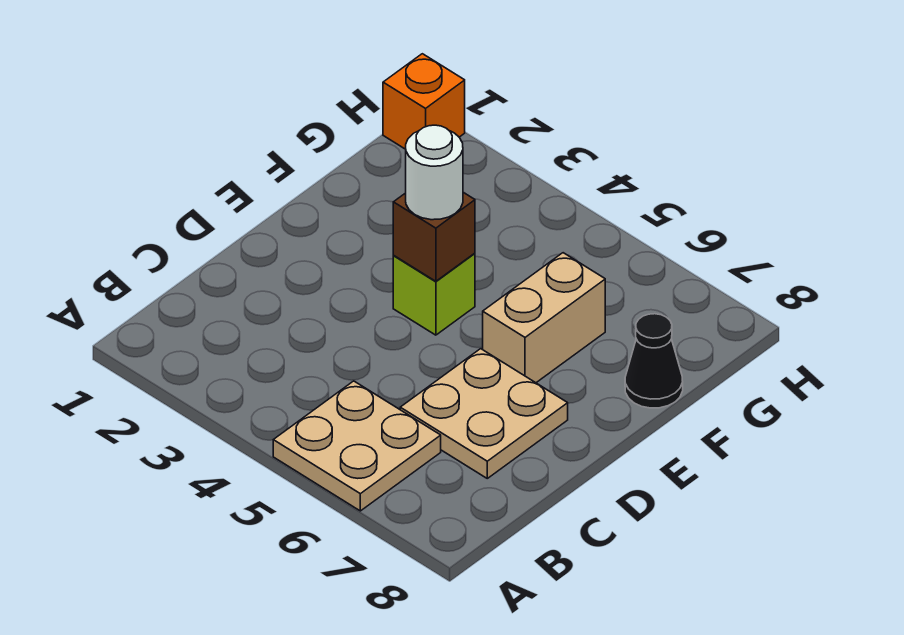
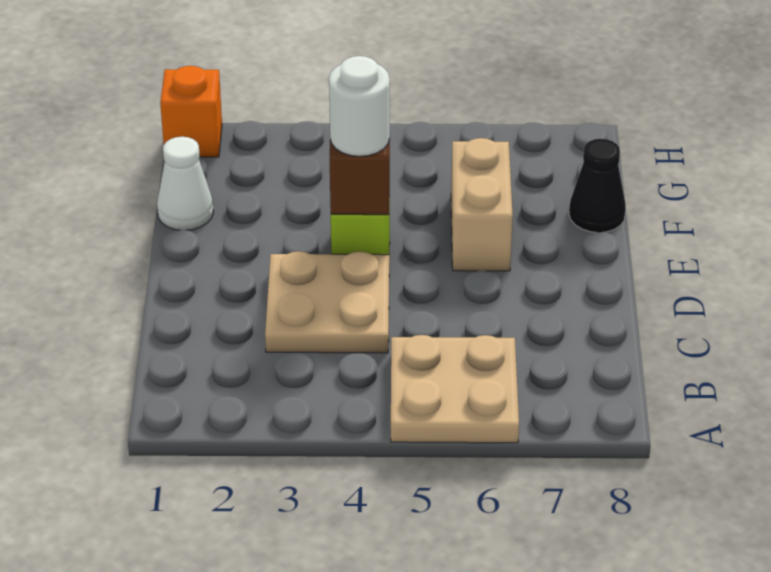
tan 2x2 plate [400,349,568,478] -> tan 2x2 plate moved to [265,251,389,353]
none -> white 1x1 cone [157,137,214,230]

